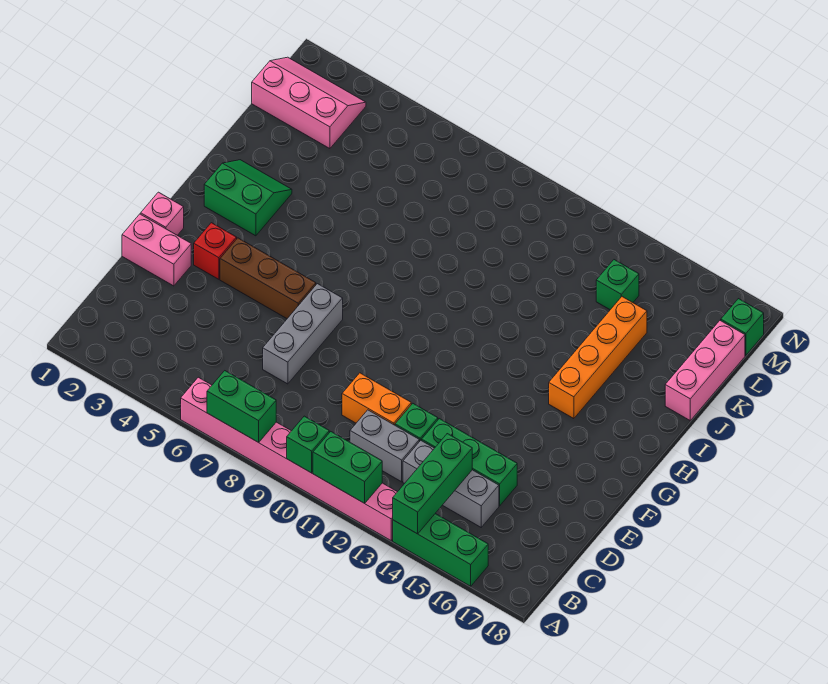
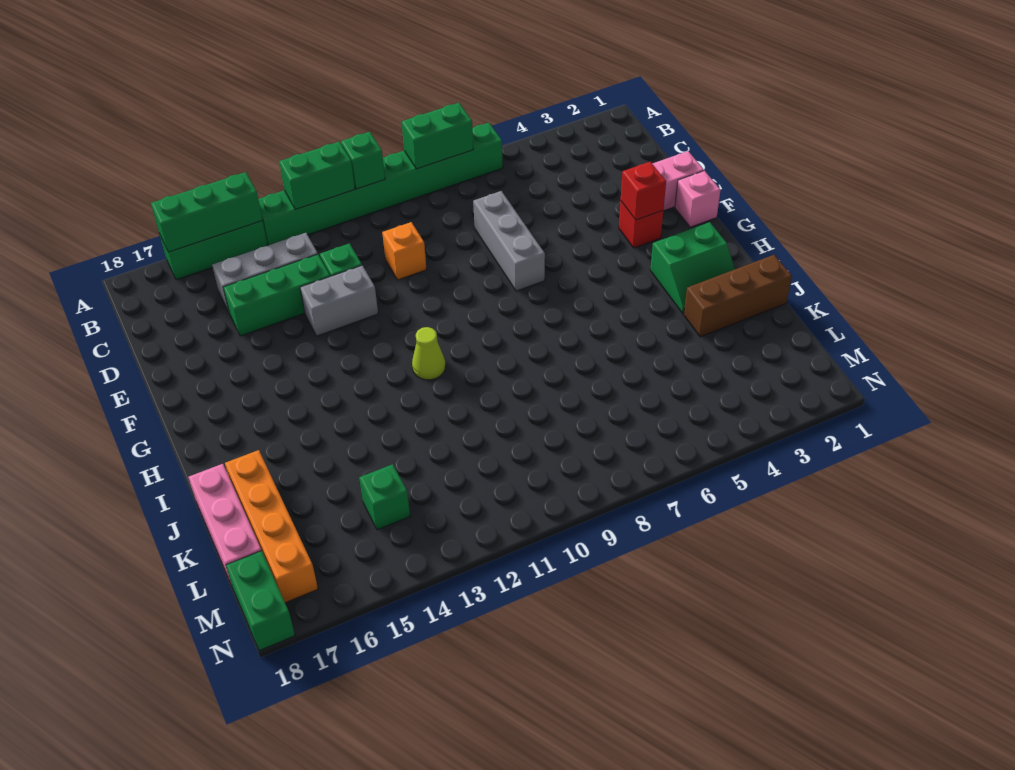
pink 1x8 brick [181,377,397,540] -> green 1x8 brick [258,123,503,245]
green 1x3 brick [393,434,472,534] -> green 1x3 brick turned to [151,172,263,252]
grey 1x2 brick [350,410,419,482] -> grey 1x2 brick moved to [300,266,378,336]
orange 1x2 brick [342,373,411,425] -> orange 1x1 brick [382,222,426,280]
none -> red 1x1 brick [621,162,666,220]
brown 1x3 brick [220,238,316,318] -> brown 1x3 brick moved to [684,255,792,337]
none -> lime 1x1 cone [412,327,445,380]
orange 1x4 brick [549,297,647,419] -> orange 1x4 brick moved to [225,450,318,603]
pink 2x3 slope [252,57,366,149] -> none
green 1x1 brick [721,299,764,355] -> green 1x2 brick [226,551,295,651]

